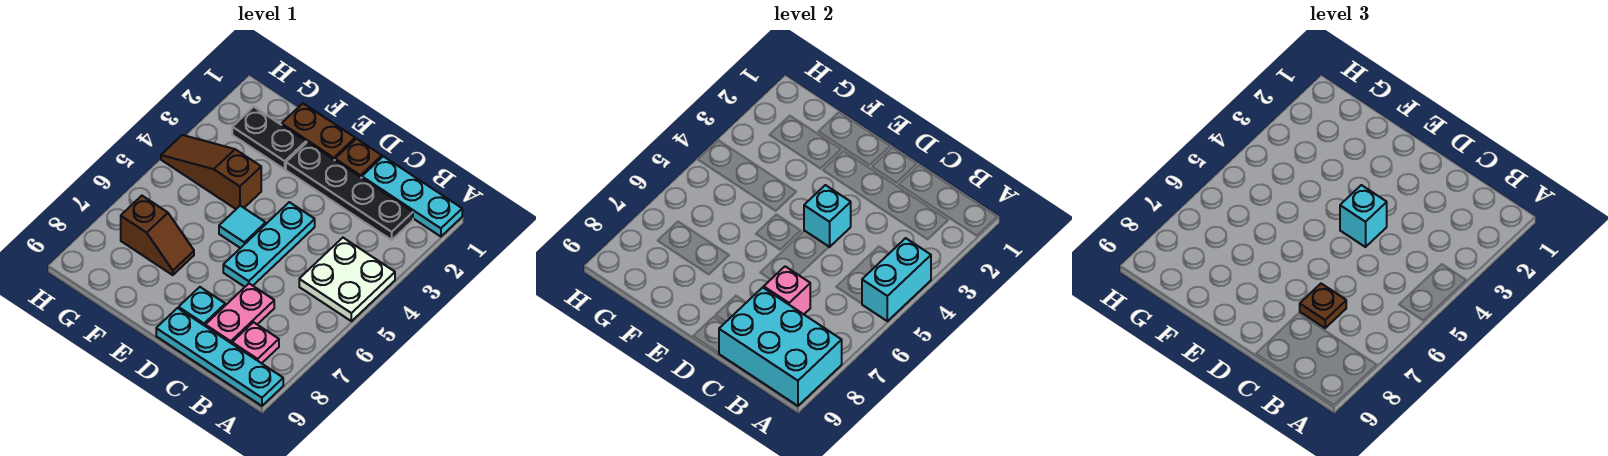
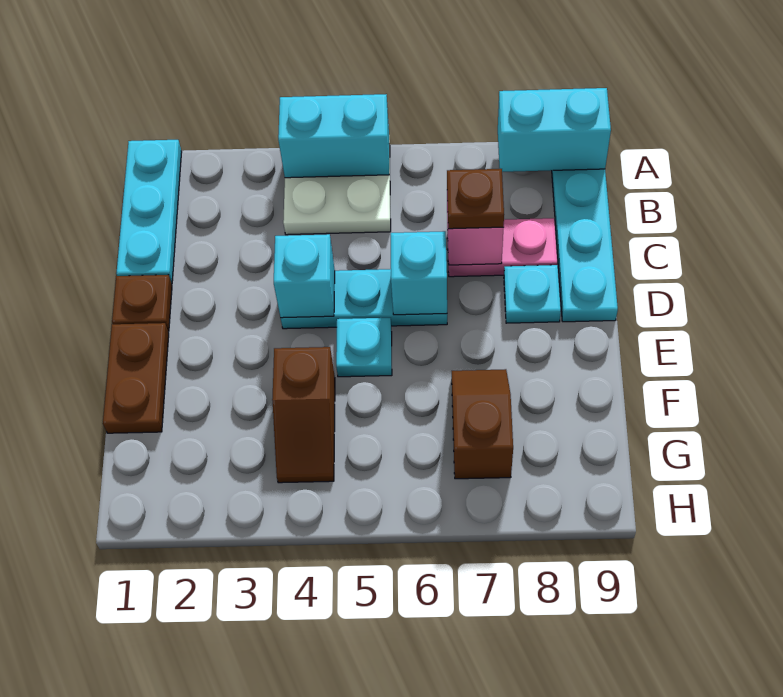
cyan 2x3 brick [719,287,842,406] -> cyan 1x2 brick [498,88,611,172]
black 1x4 plate [286,142,413,240] -> none
pink 1x1 plate [232,322,279,363] -> none
cyan 1x1 brick [1340,185,1387,247] -> cyan 1x1 brick moved to [391,231,447,315]
cyan 1x1 tile [219,206,266,248] -> cyan 1x1 plate [336,318,392,377]
black 1x2 plate [232,107,306,169] -> none
brown 1x3 slope [161,135,261,209] -> brown 1x2 slope [272,347,335,483]

